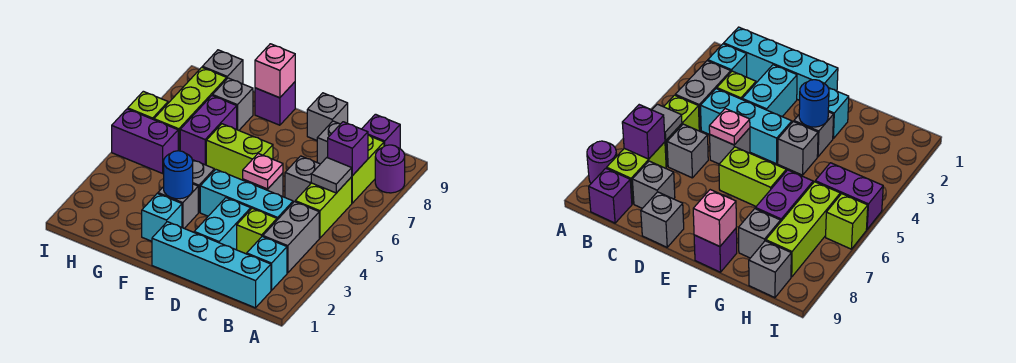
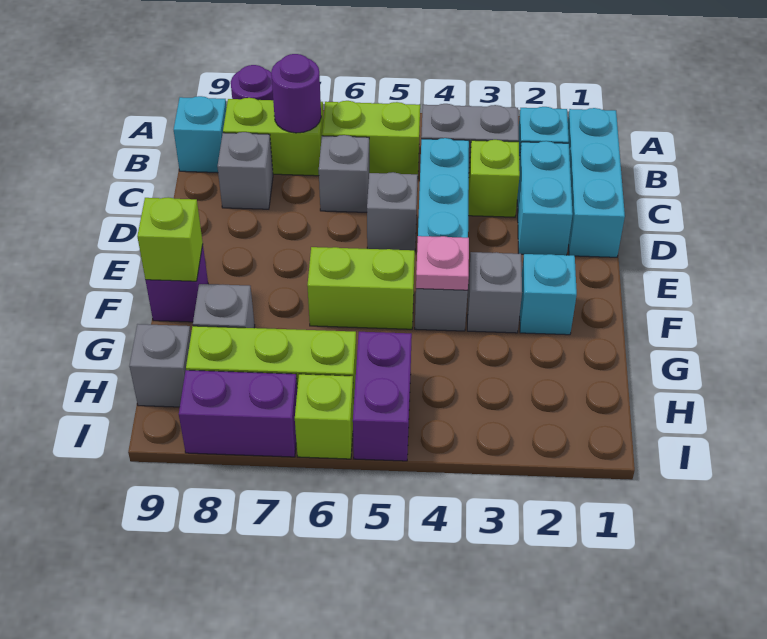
cyan 1x4 brick [152,222,271,308] -> cyan 1x3 brick [568,108,625,257]
grey 1x1 tile [311,158,352,193] -> none
purple 1x1 brick [328,122,368,176] -> purple 1x1 round brick [271,54,321,133]
purple 1x1 brick [362,114,400,149] -> cyan 1x1 brick [174,96,227,172]
cyan 1x2 brick [194,198,251,250] -> cyan 1x2 brick turned to [517,141,573,255]
pink 1x1 plate [243,153,283,189] -> pink 1x1 plate moved to [416,236,469,290]
grey 1x1 brick [307,93,348,140] -> none
lime 1x2 brick [206,124,273,180] -> lime 1x2 brick turned to [307,247,415,329]
blue 1x1 round brick [164,151,193,199] -> none
pink 1x1 brick [255,44,295,98] -> lime 1x1 brick [137,197,203,281]
purple 1x2 brick [180,96,237,165] -> purple 1x2 brick moved to [179,370,297,457]

